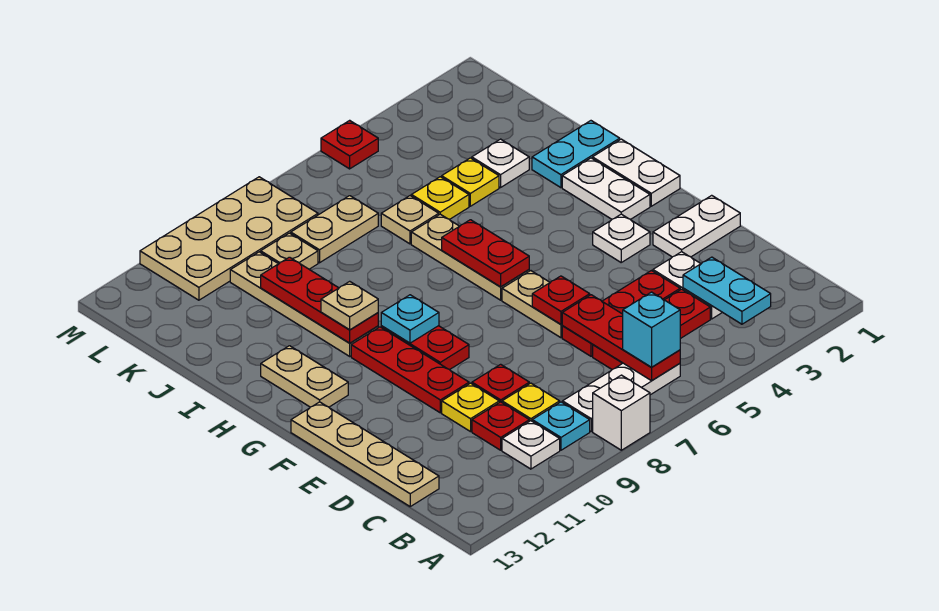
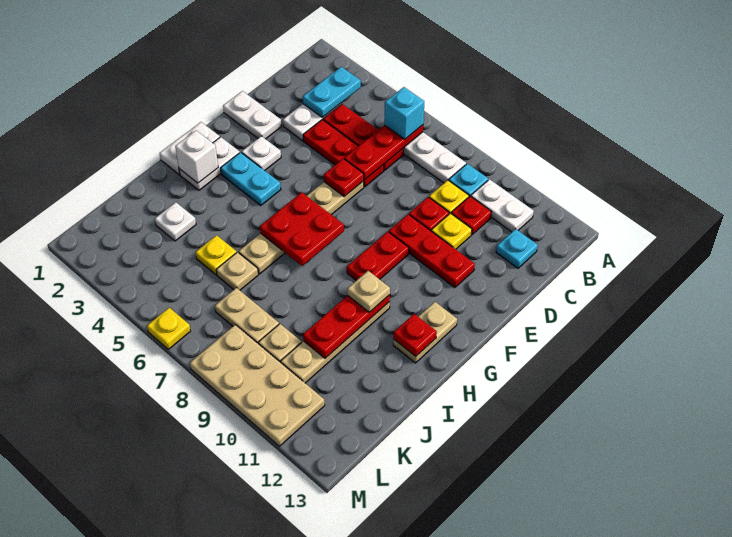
white 1x1 brick [593,375,650,450] -> white 1x1 brick moved to [175,130,218,183]
white 1x1 plate [502,421,560,469] -> white 1x2 plate [471,179,534,232]
tan 1x4 plate [291,402,439,506] -> none
red 1x3 plate [351,327,469,413] -> red 1x3 plate turned to [389,214,475,288]
red 1x2 plate [442,220,529,287] -> red 2x2 plate [260,192,344,266]
cyan 1x1 plate [381,295,439,343] -> cyan 1x1 plate moved to [496,229,538,268]
cyan 1x2 plate [532,121,620,188] -> cyan 1x2 plate moved to [221,152,281,205]
yellow 1x1 plate [442,158,499,206] -> yellow 1x1 plate moved to [147,308,191,349]
red 1x1 plate [321,120,378,169] -> red 1x1 plate moved to [393,314,437,357]

